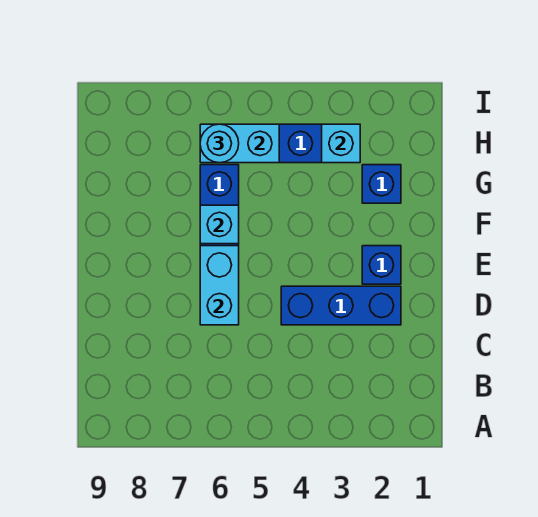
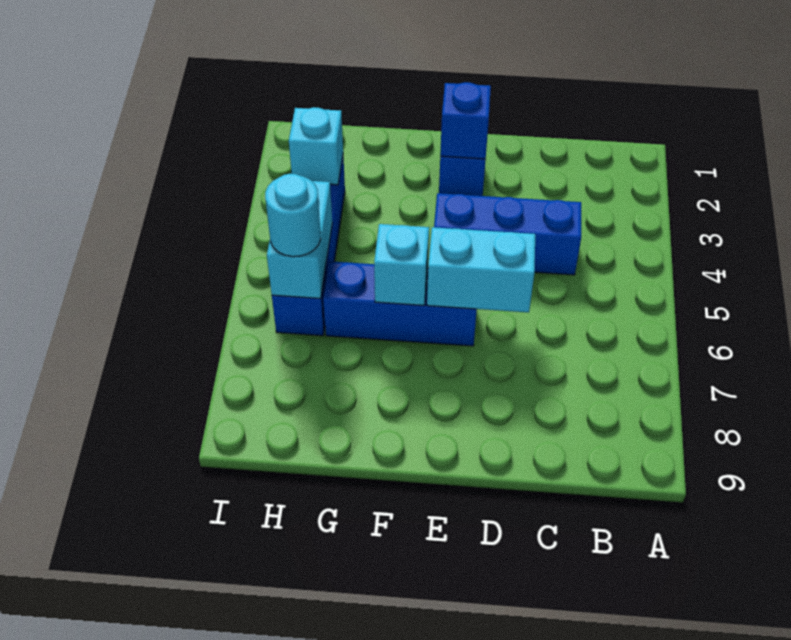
blue 1x3 brick [281,286,401,325] -> blue 1x3 brick turned to [434,193,581,275]
blue 1x1 brick [362,165,401,203] -> blue 1x1 brick moved to [440,82,491,159]

